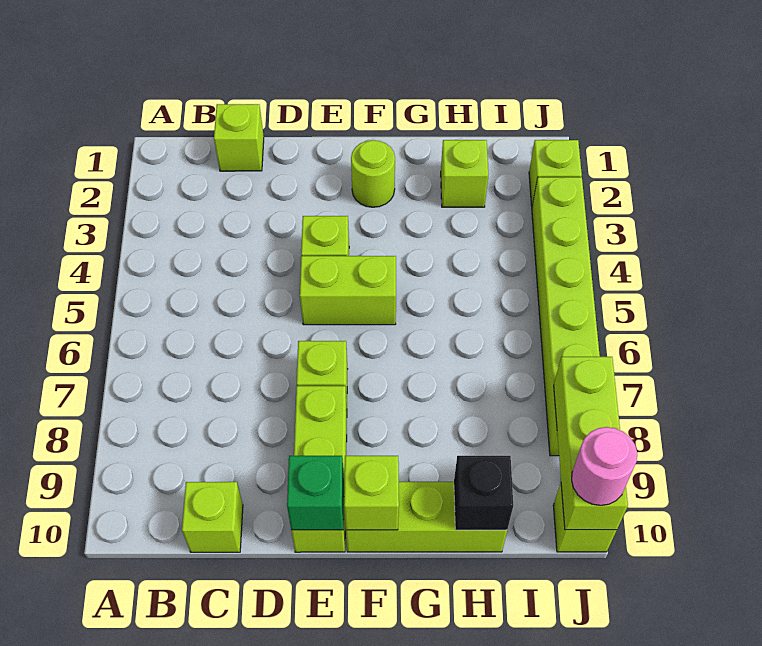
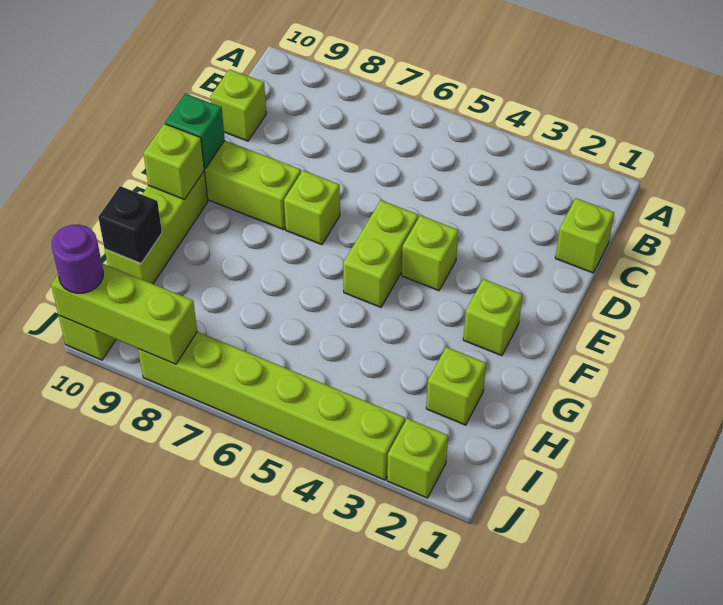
lime 1x1 round brick [351,140,395,207] -> lime 1x1 brick [463,279,522,356]
pink 1x1 round brick [572,427,637,505] -> purple 1x1 round brick [52,225,103,293]

